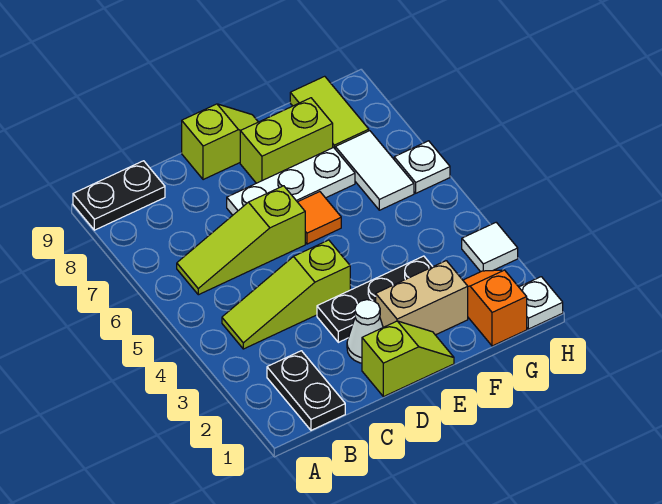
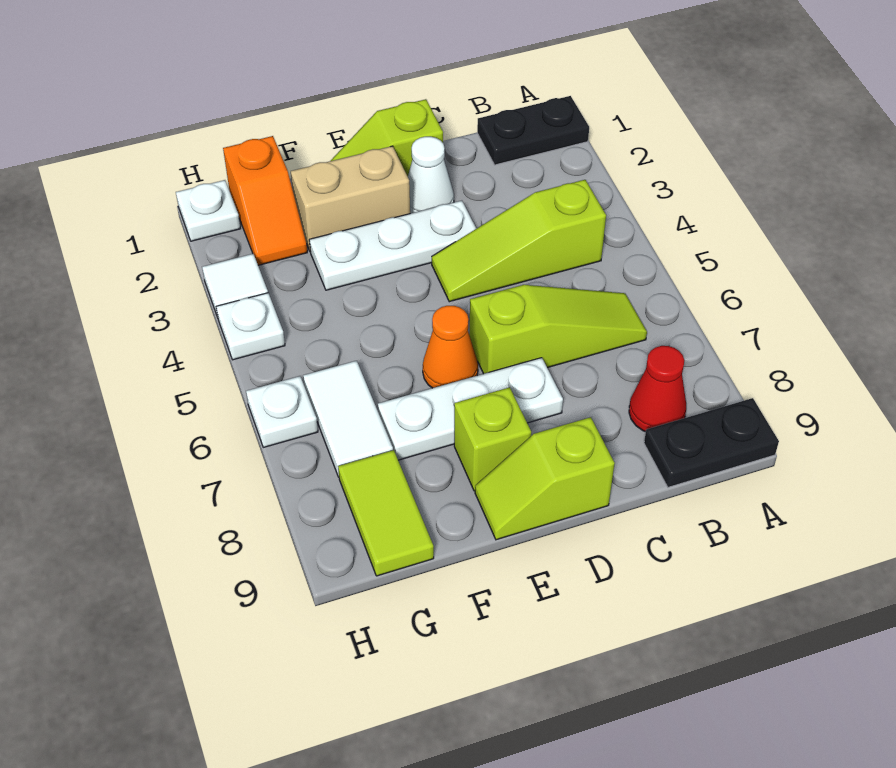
black 1x2 plate [267,351,345,430] -> black 1x2 plate turned to [477,96,589,165]
lime 1x3 slope [222,240,350,349] -> lime 1x3 slope turned to [432,180,606,302]
none -> red 1x1 cone [629,346,686,432]
black 1x3 plate [317,256,433,342] -> white 1x3 plate [309,201,476,290]
orange 1x1 tile [298,192,341,244] -> orange 1x1 cone [423,306,478,388]
lime 1x2 brick [240,98,333,183] -> lime 1x1 brick [454,387,531,491]
none -> white 1x1 plate [216,293,285,360]

